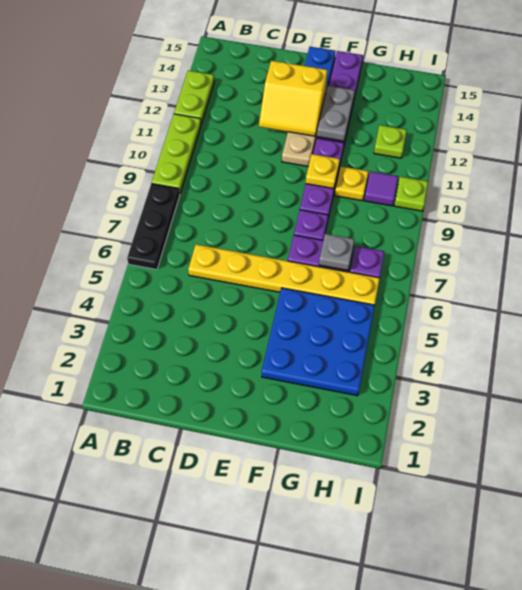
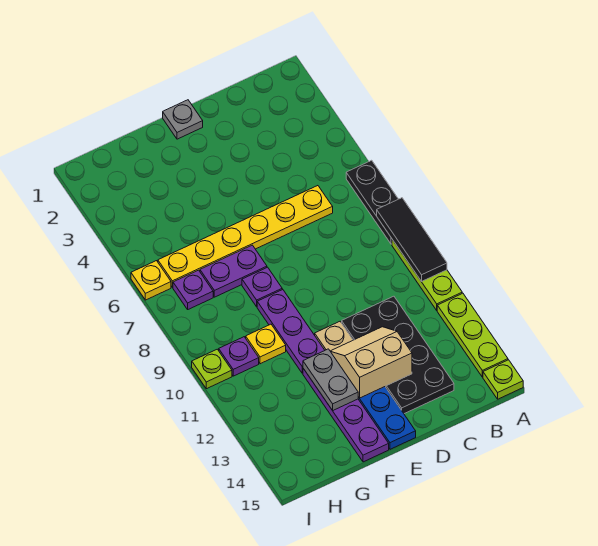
none -> black 1x3 tile [377,198,447,282]
lime 1x2 plate [174,71,214,124] -> lime 1x3 plate [437,293,508,377]
none -> black 2x4 plate [342,296,454,414]
yellow 2x2 slope [259,61,327,136] -> tan 2x2 slope [331,327,412,398]
blue 3x3 plate [262,288,375,396] -> none
yellow 1x1 plate [306,154,340,189] -> yellow 1x1 plate moved to [131,261,171,300]
grey 1x1 plate [319,234,354,271] -> grey 1x1 plate moved to [163,100,203,139]
purple 1x1 tile [364,171,398,206] -> purple 1x1 plate [219,337,259,376]
lime 1x1 plate [374,125,407,158] -> lime 1x1 plate moved to [483,360,523,399]

